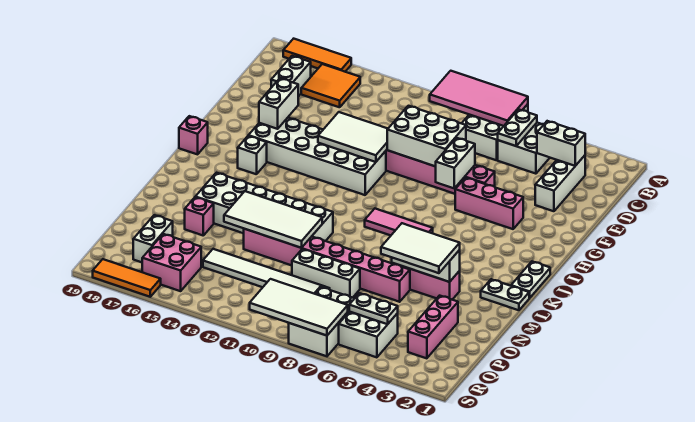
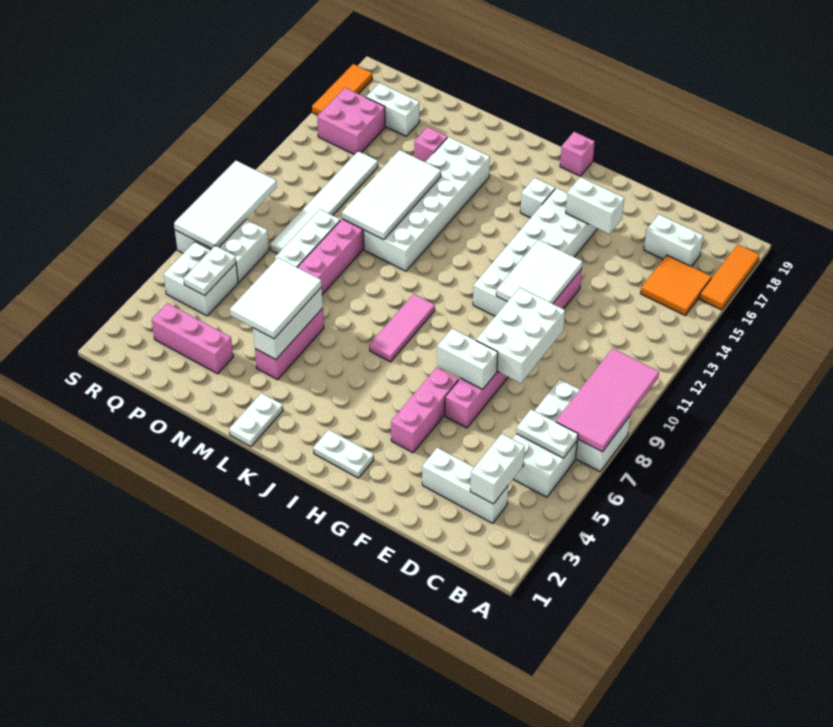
white 1x2 plate [511,262,550,298] -> white 1x2 plate moved to [313,430,374,478]

